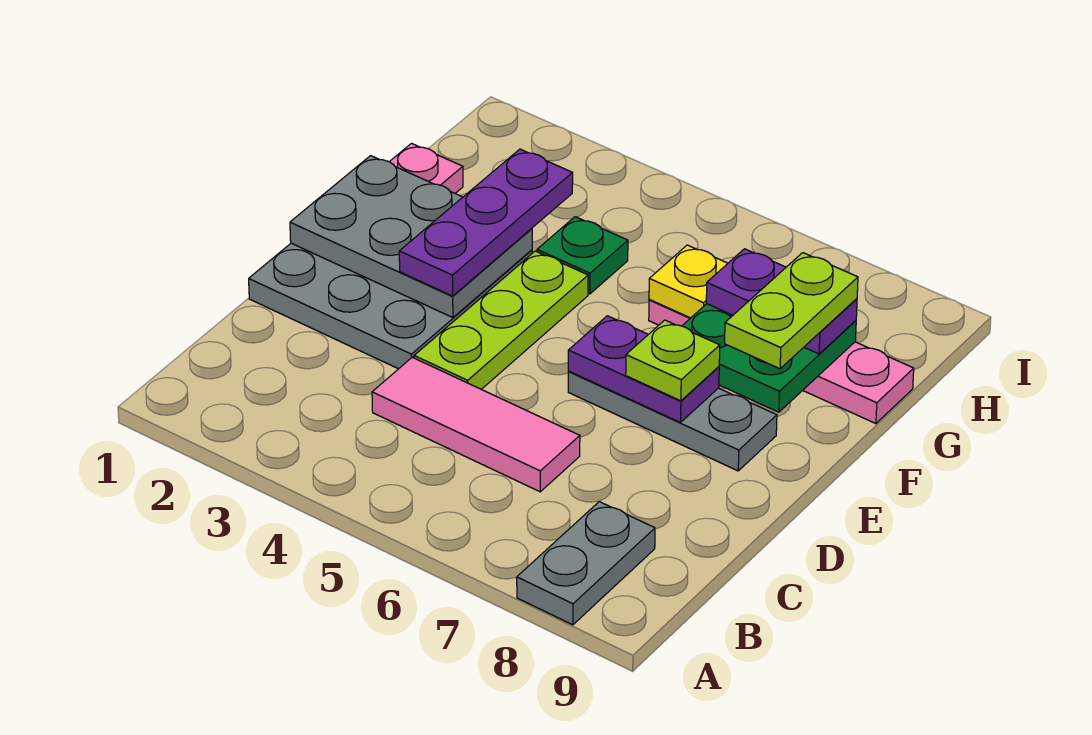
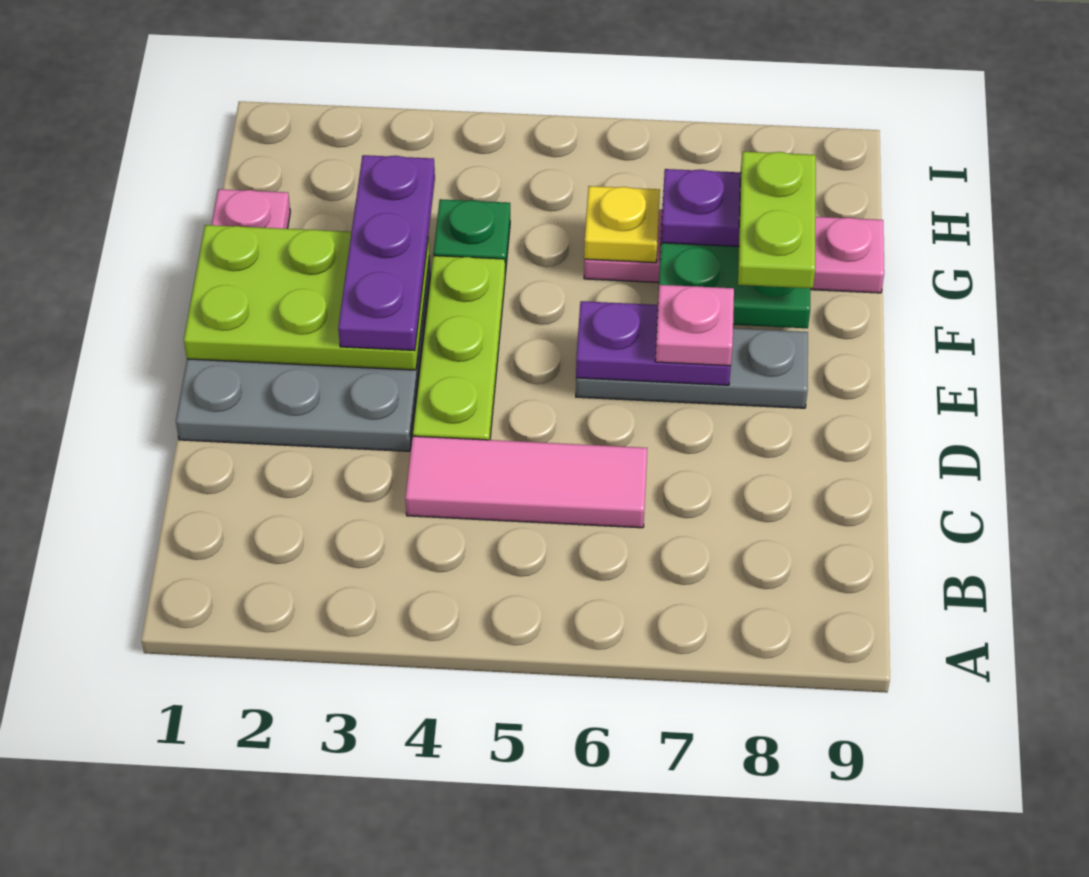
grey 1x2 plate [517,502,655,625] -> none
grey 2x3 plate [290,156,532,318] -> lime 2x3 plate [184,225,429,370]
lime 1x1 plate [626,320,720,401] -> pink 1x1 plate [655,285,734,366]

